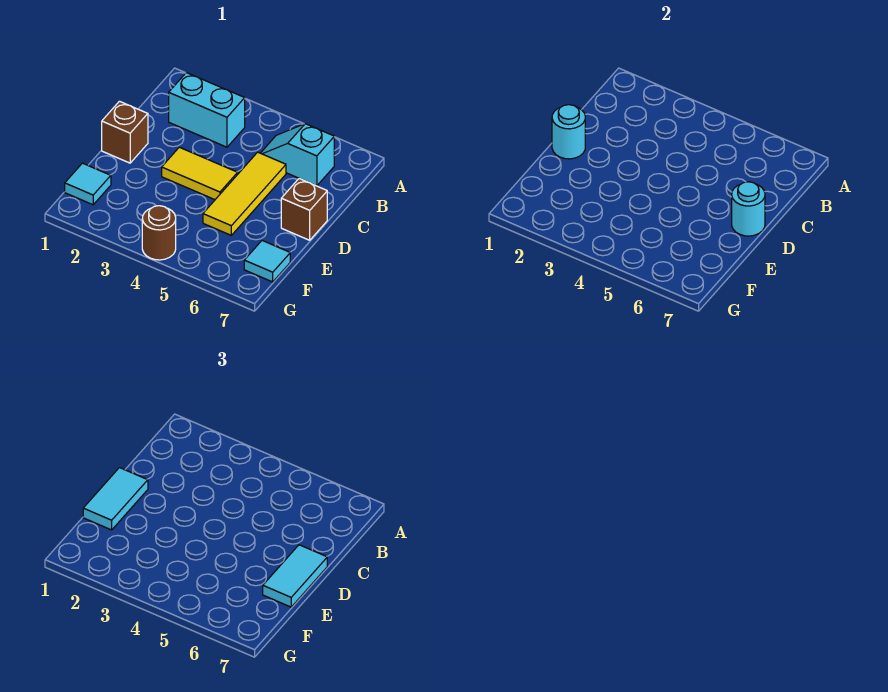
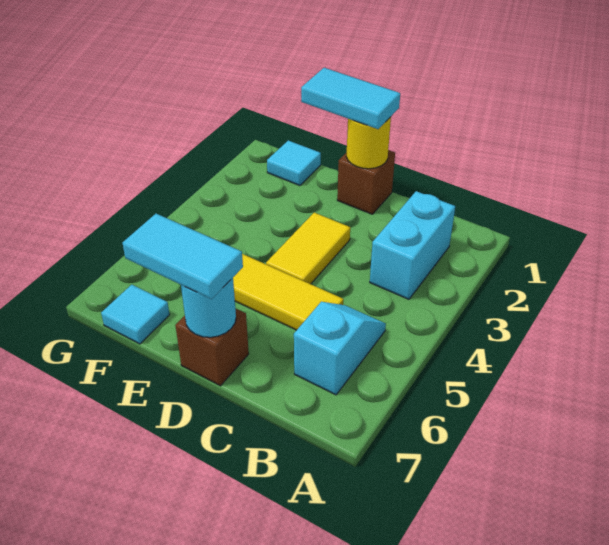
cyan 1x1 round brick [552,105,585,159] -> yellow 1x1 round brick [346,117,391,169]
brown 1x1 round brick [142,206,176,260] -> none

